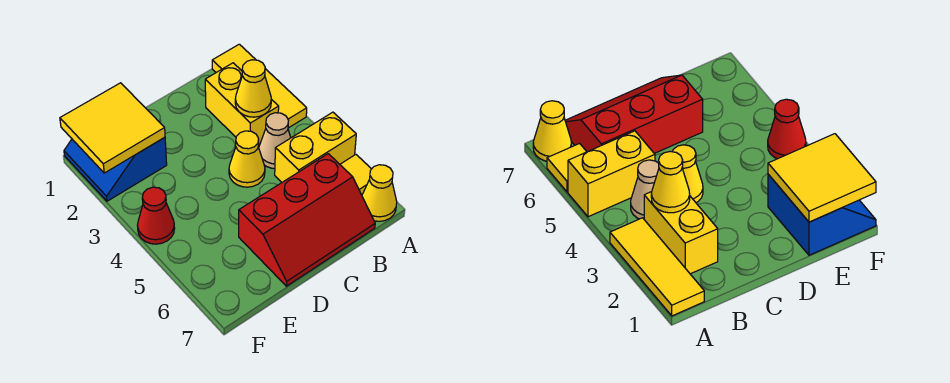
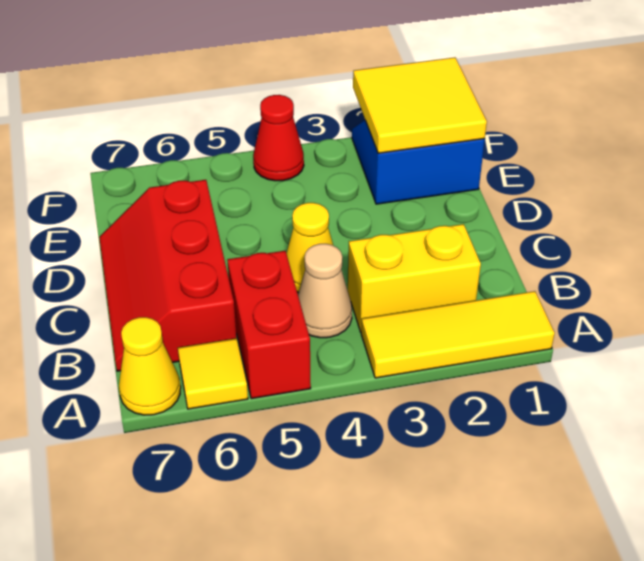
yellow 1x2 brick [275,112,356,182] -> red 1x2 brick [227,251,311,399]
yellow 1x1 cone [235,60,271,117] -> none

